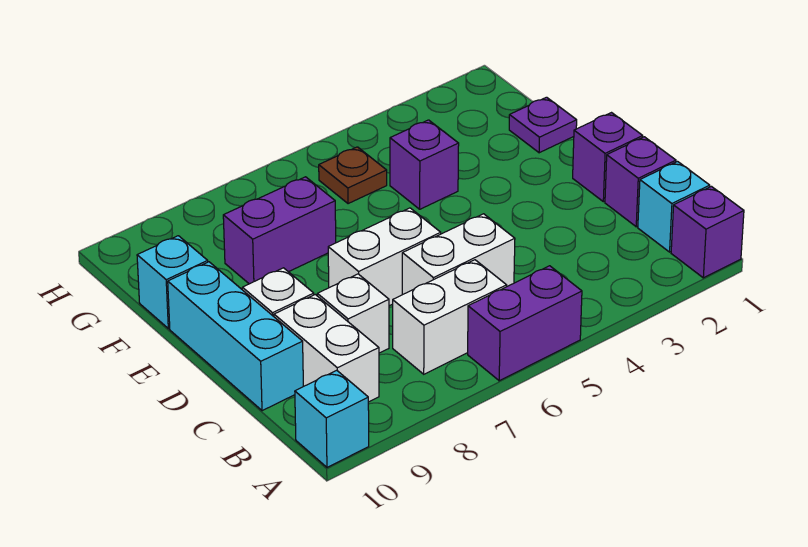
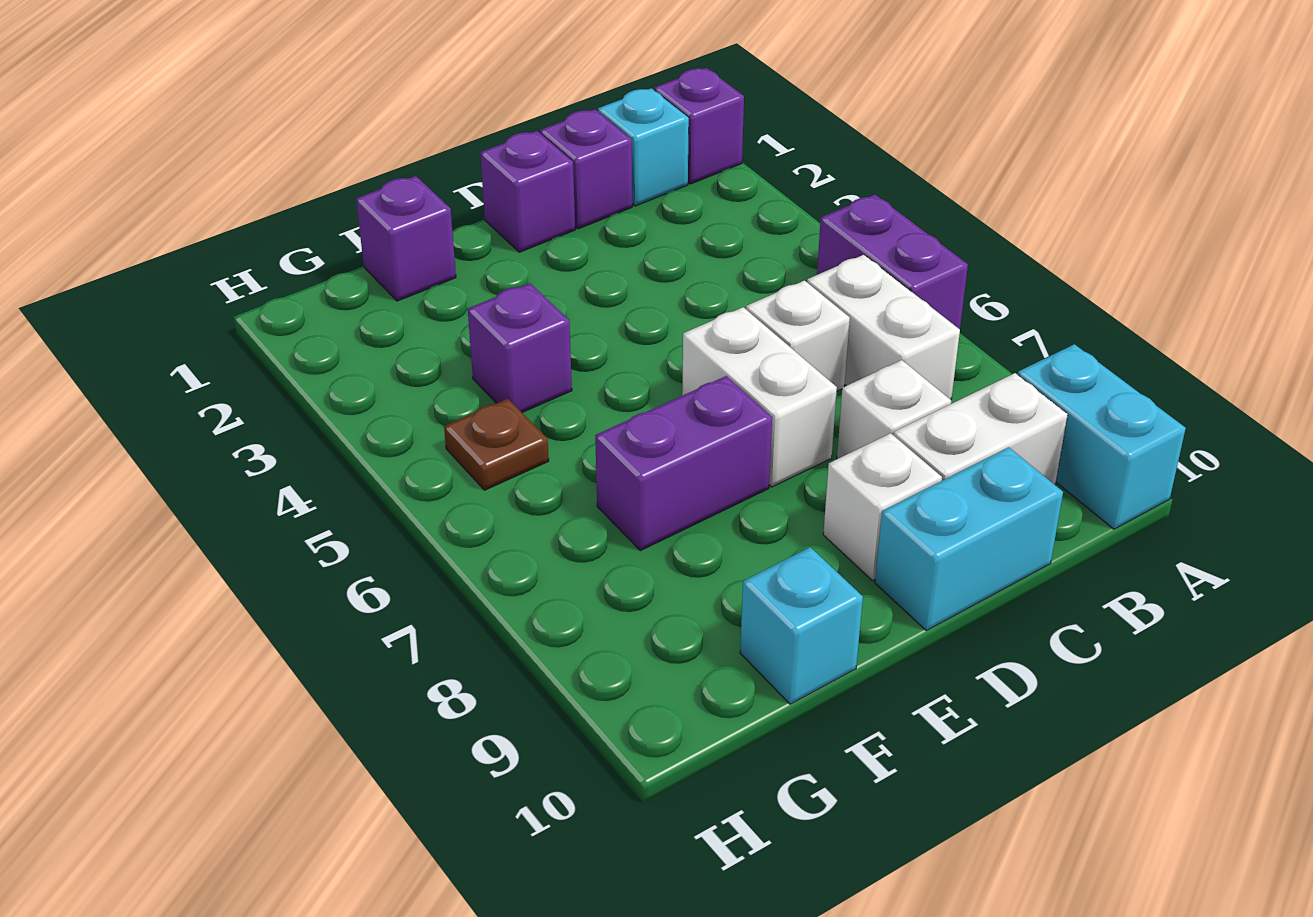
cyan 1x1 brick [295,370,369,467] -> cyan 1x2 brick [1018,344,1186,529]
white 1x2 brick [402,214,515,295] -> white 1x1 brick [746,281,850,391]
cyan 1x3 brick [168,262,303,411] -> cyan 1x2 brick [875,447,1063,631]
purple 1x1 plate [509,97,577,153] -> purple 1x1 brick [356,176,456,301]
purple 1x2 brick [223,177,336,284] -> purple 1x2 brick turned to [595,376,772,551]

